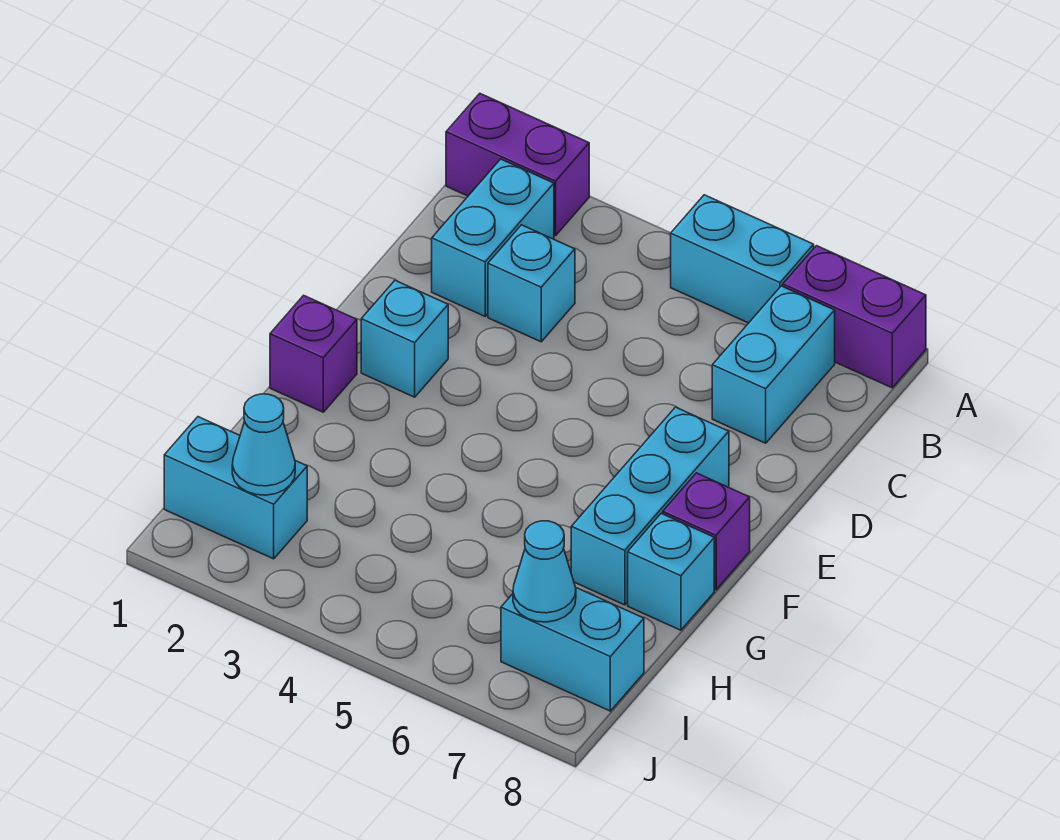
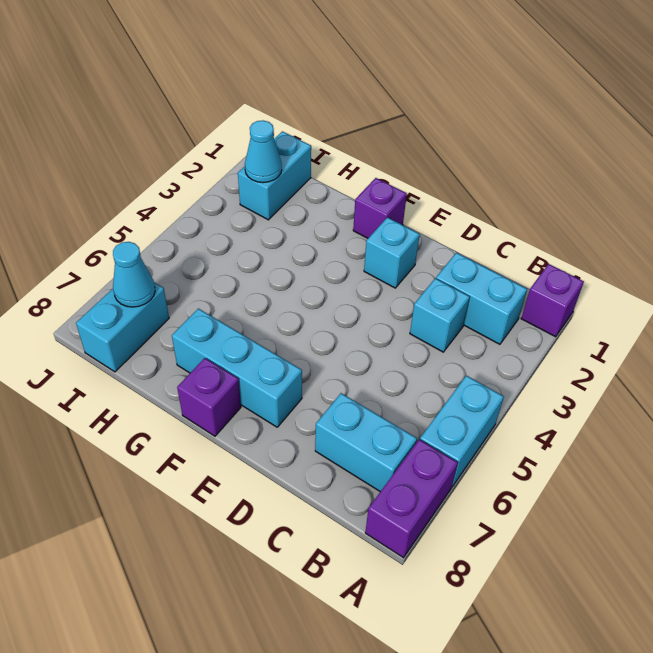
purple 1x2 brick [446,94,589,236] -> purple 1x1 brick [521,264,584,337]
cyan 1x1 brick [628,513,714,630] -> none

